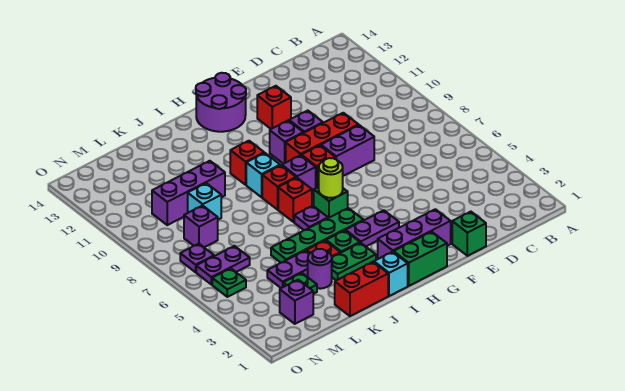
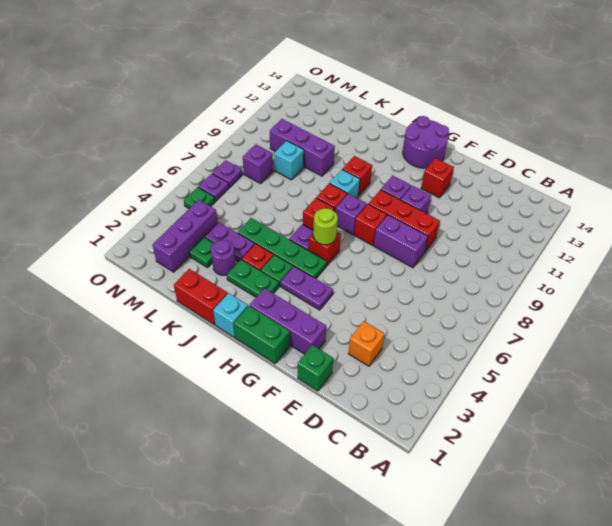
none -> orange 1x1 brick [348,321,385,366]
green 1x1 brick [314,187,348,218] -> red 1x1 brick [309,232,341,265]
purple 1x1 brick [280,280,313,324] -> purple 1x3 brick [152,200,218,272]
purple 1x2 plate [196,246,250,285] -> purple 1x1 plate [198,174,229,201]

